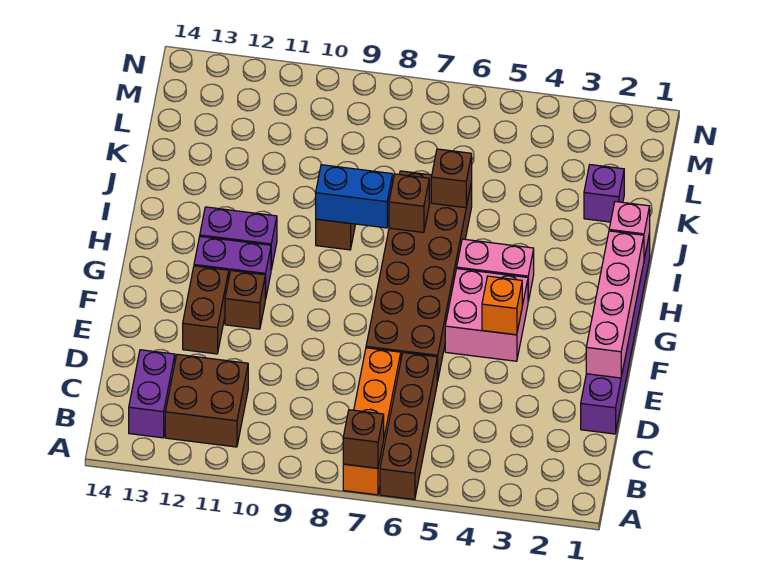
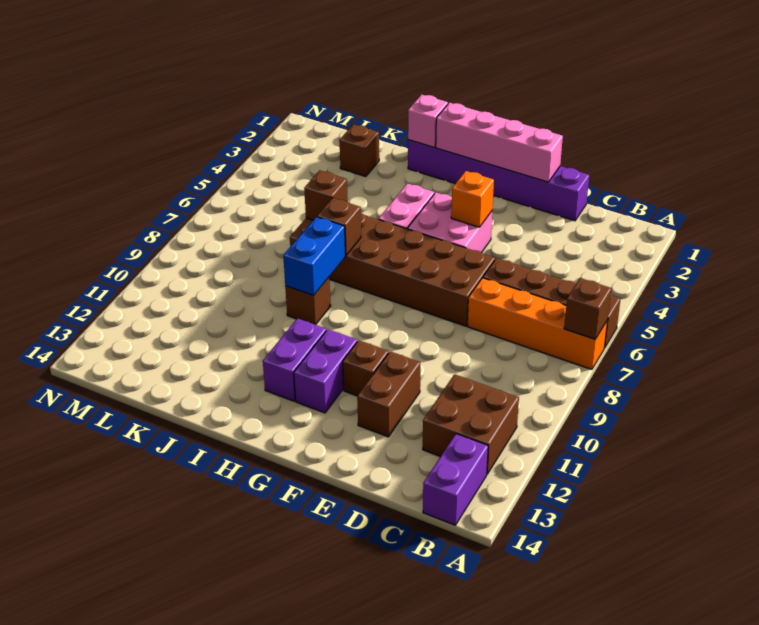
purple 1x2 brick [129,350,175,438] -> purple 1x2 brick turned to [423,434,488,525]
brown 1x2 brick [183,266,229,354] -> brown 1x2 brick turned to [357,351,420,437]
purple 1x1 brick [584,165,624,222] -> brown 1x1 brick [340,124,379,177]

